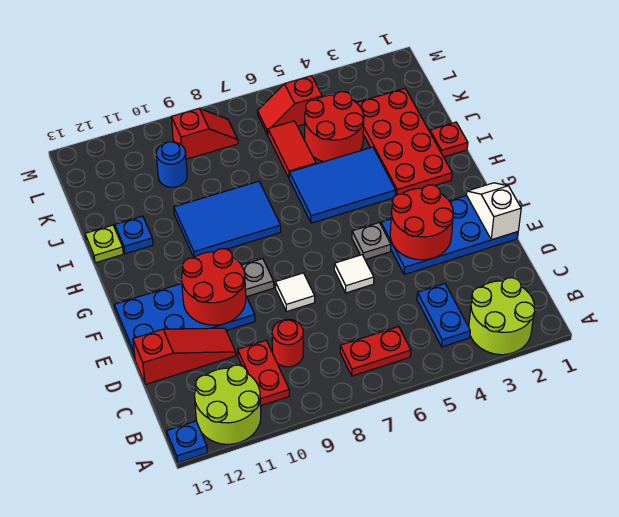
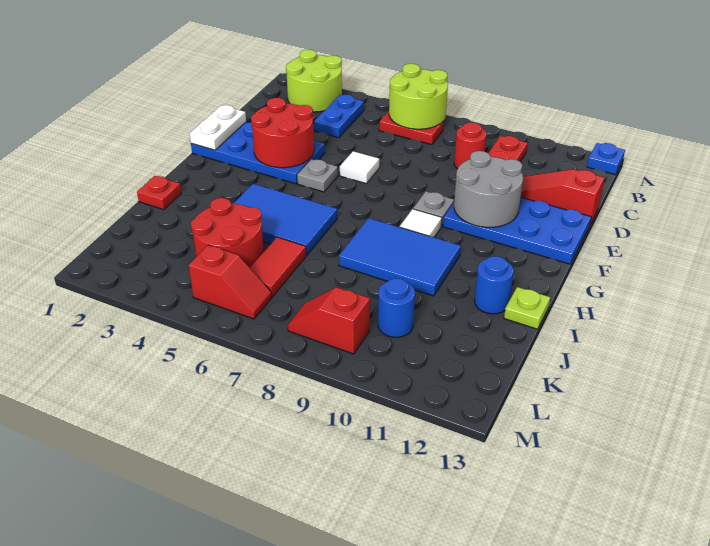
lime 2x2 round brick [195,365,261,444] -> lime 2x2 round brick moved to [389,64,448,129]
white 1x2 slope [467,183,521,240] -> white 1x2 plate [190,105,246,150]
white 1x1 tile [275,273,315,312] -> white 1x1 tile moved to [400,209,442,237]
red 2x2 round brick [182,249,246,325] -> grey 2x2 round brick [454,151,523,227]
red 2x4 plate [357,88,452,195] -> none
blue 1x1 plate [115,216,153,254] -> blue 1x1 round brick [474,256,514,314]

